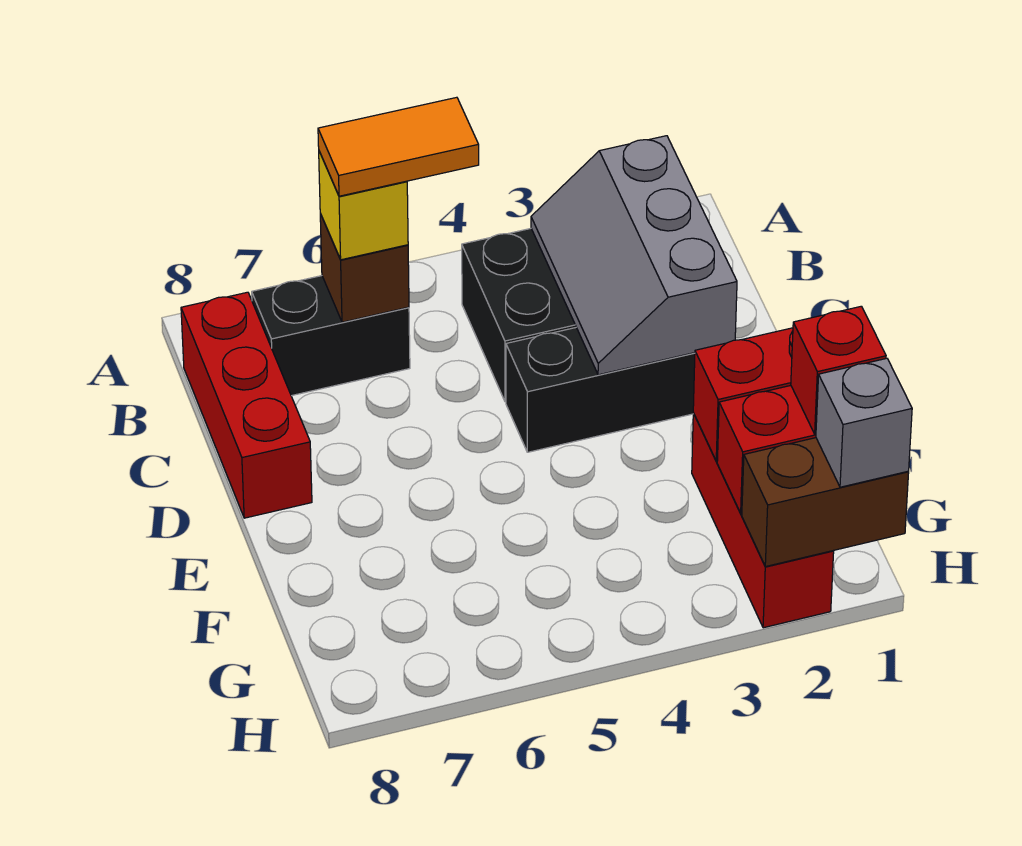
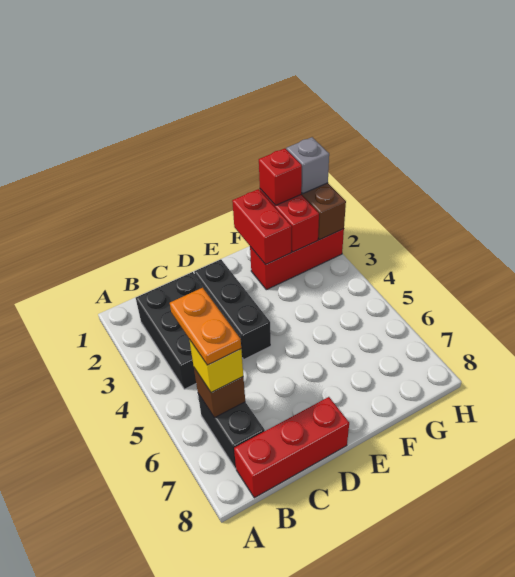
grey 2x3 slope [531,136,737,375] -> none
orange 1x2 tile [318,97,479,196] -> orange 1x2 plate [170,288,241,365]

